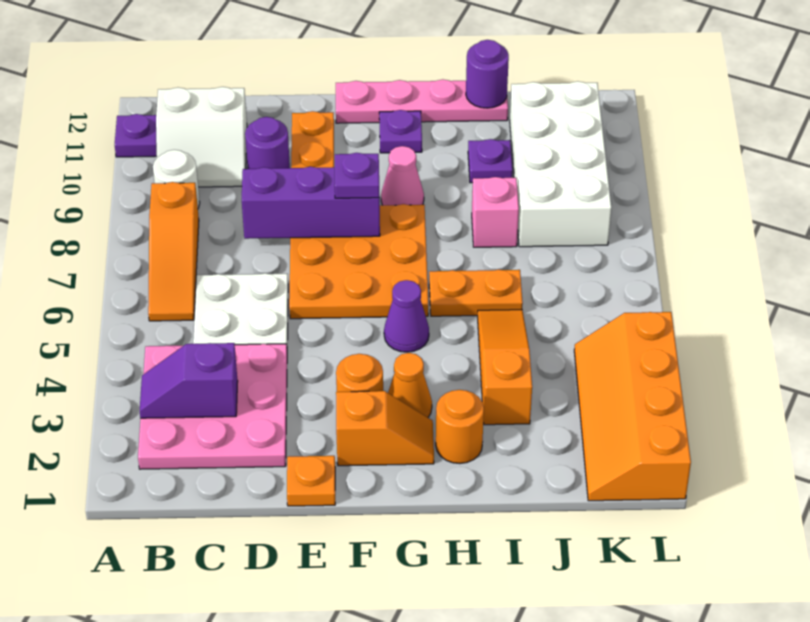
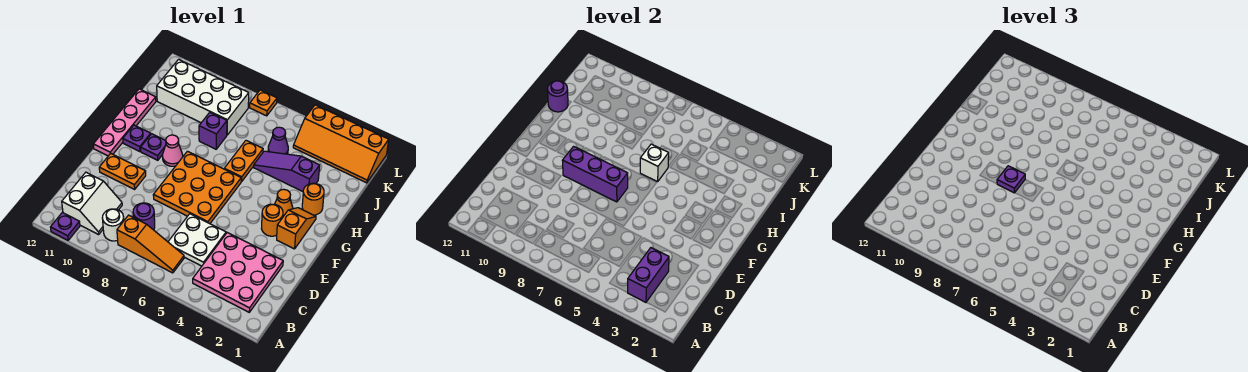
purple 1x2 slope [140,343,238,418] -> purple 1x2 brick [628,248,669,302]
purple 1x3 brick [242,167,380,239] -> purple 1x3 brick turned to [562,146,628,202]
purple 1x1 round brick [245,117,290,169] -> purple 1x1 round brick moved to [133,203,155,230]
orange 1x1 plate [287,456,335,506] -> orange 1x1 plate moved to [250,90,277,116]
purple 1x1 cone [384,280,429,352] -> purple 1x1 cone moved to [268,127,288,154]
none -> white 1x1 brick [640,144,669,182]
orange 1x3 slope [478,310,532,425] -> purple 1x3 slope [254,151,320,192]
pink 1x1 brick [472,177,519,247] -> purple 1x1 brick [199,113,227,149]
purple 1x1 plate [468,139,513,183] -> purple 1x1 plate moved to [141,134,166,160]

